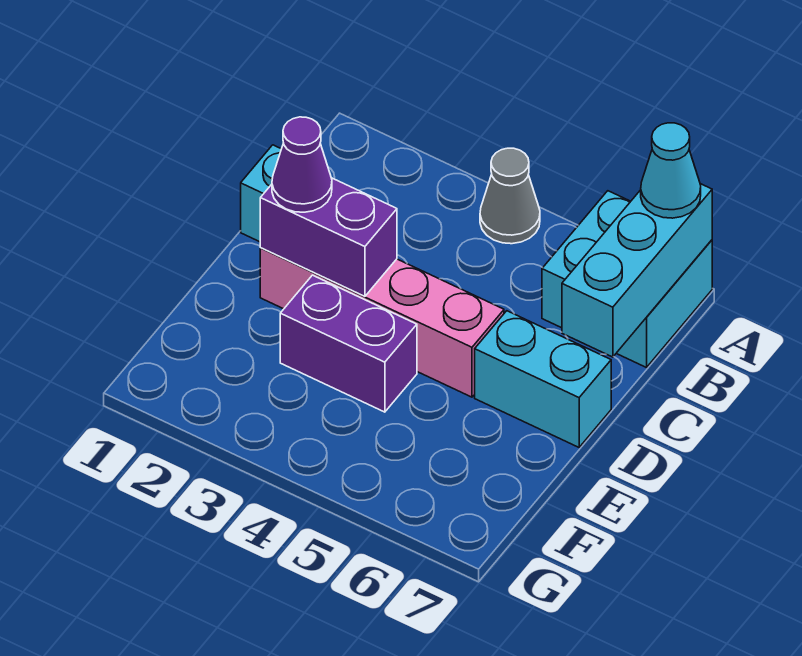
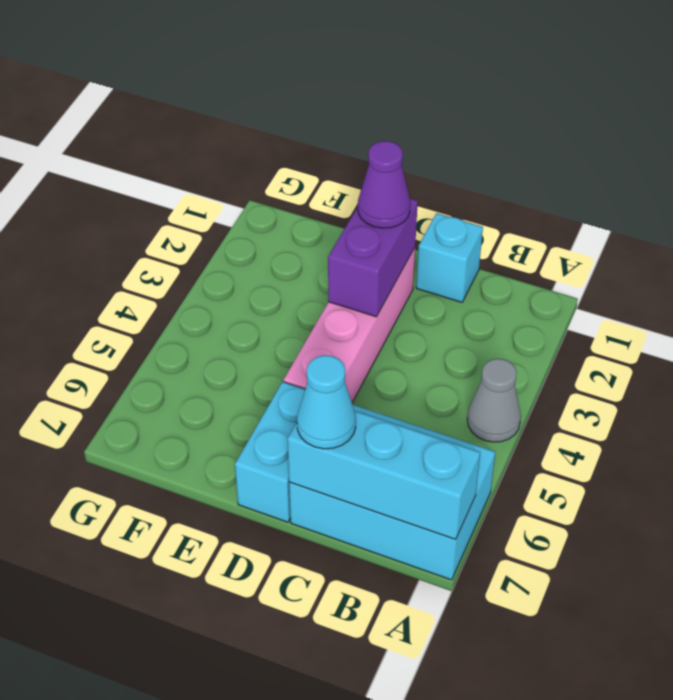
cyan 2x2 brick [542,191,712,368] -> cyan 2x3 brick [289,405,495,580]
cyan 1x1 cone [641,123,701,218] -> cyan 1x1 cone moved to [297,355,356,449]
purple 1x2 brick [280,275,417,412] -> none

